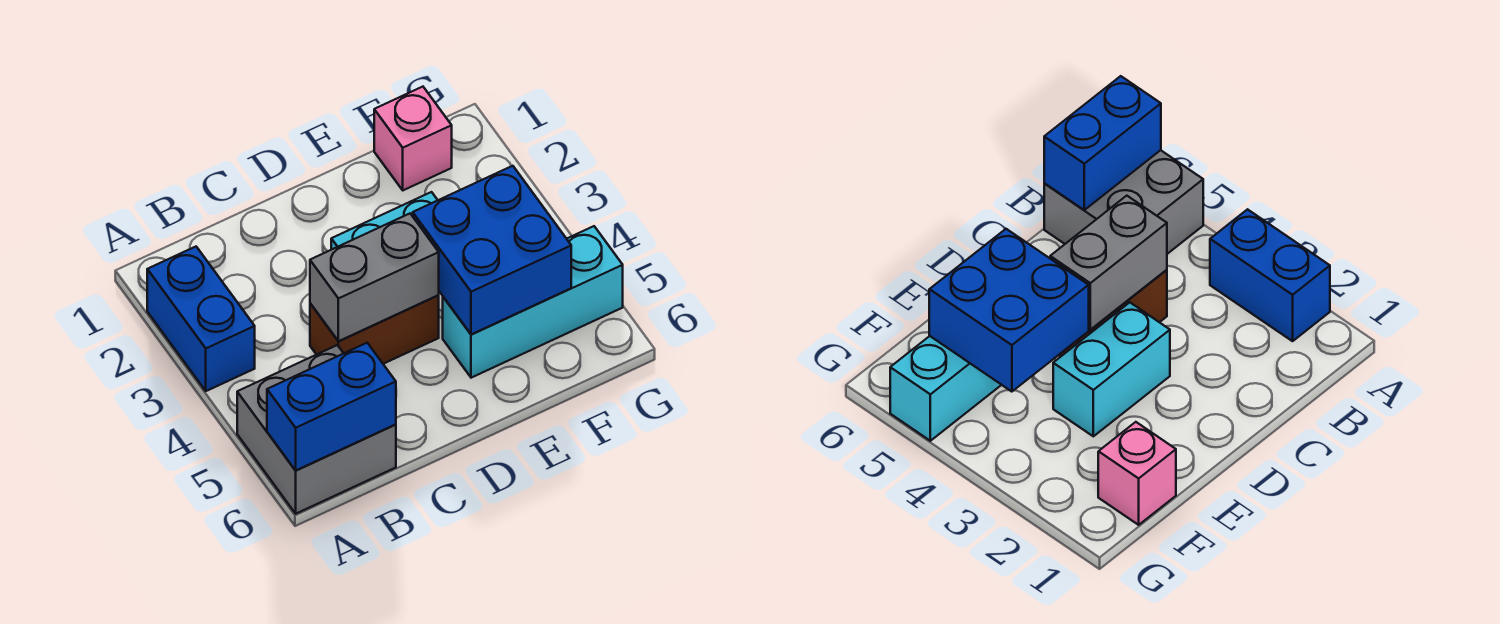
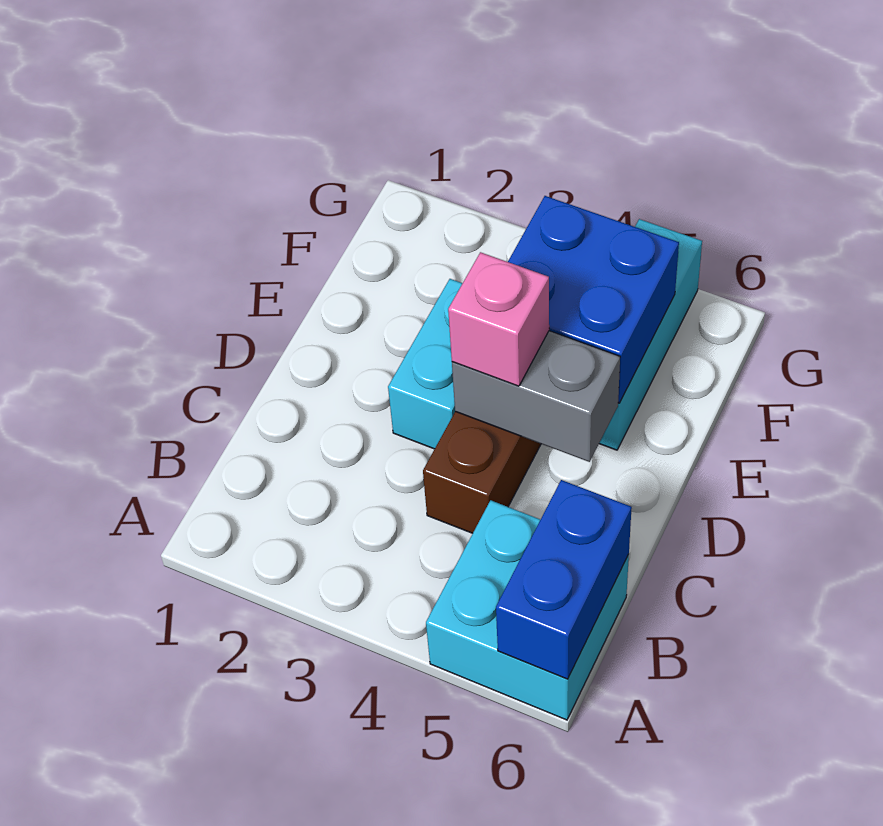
blue 1x2 brick [147,247,255,391] -> none
grey 2x2 brick [237,345,396,514] -> cyan 2x2 brick [426,500,629,720]
grey 1x2 brick [310,214,439,341] -> grey 1x2 brick turned to [452,331,620,462]
pink 1x1 brick [374,87,452,190] -> pink 1x1 brick moved to [448,252,549,386]

